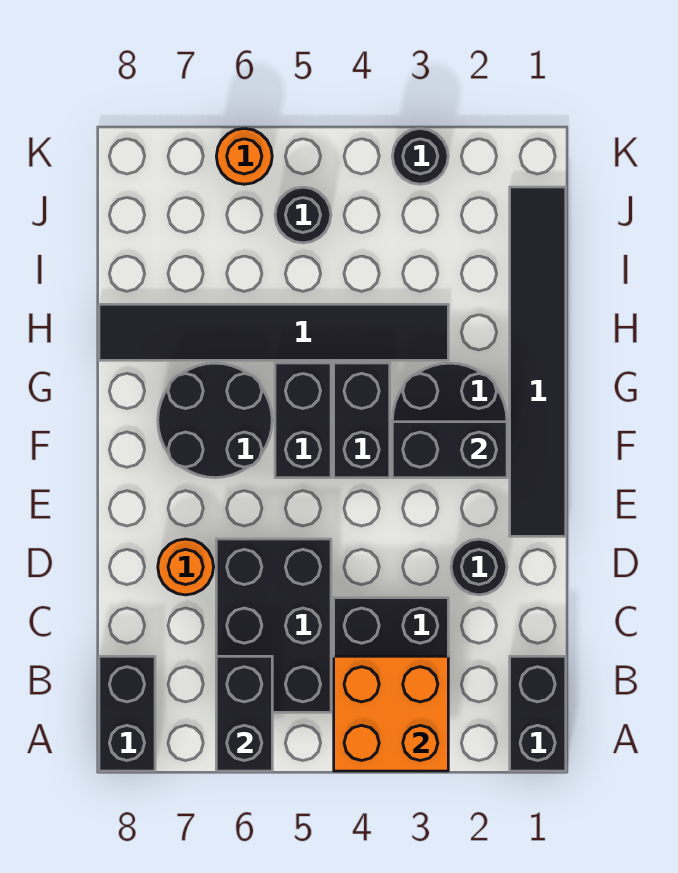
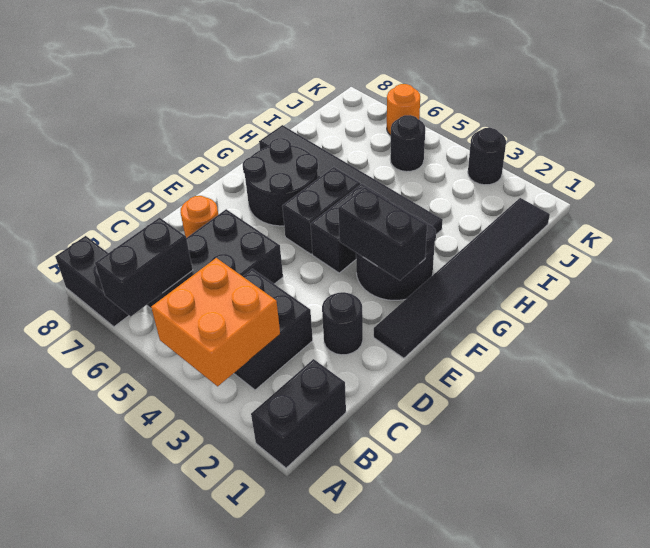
black 1x2 brick [99,656,155,771] -> black 1x2 brick turned to [55,236,129,327]

